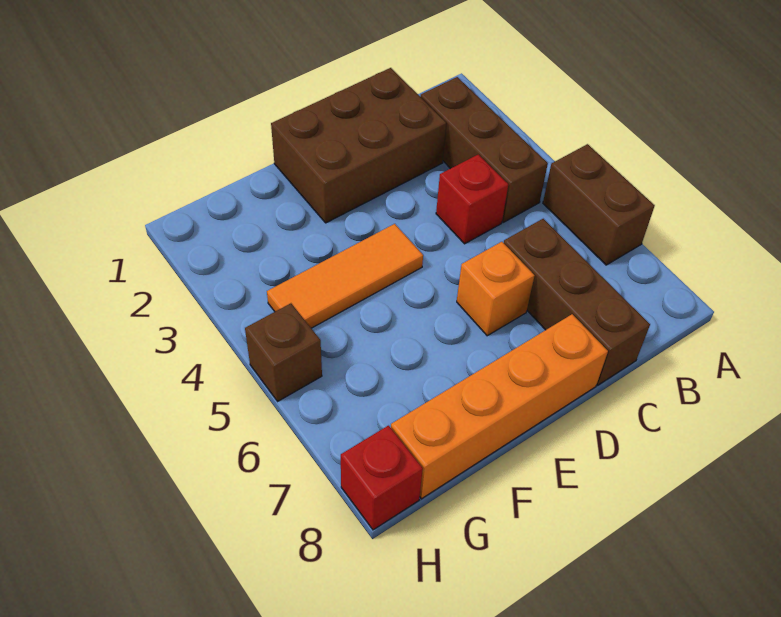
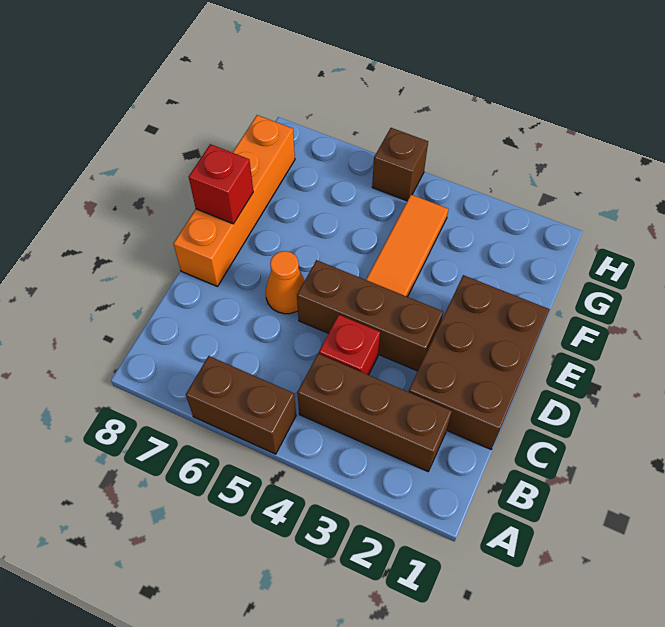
brown 1x3 brick [504,219,650,385] -> brown 1x3 brick moved to [297,260,443,371]
orange 1x1 brick [457,242,535,336] -> orange 1x1 cone [266,251,305,314]
red 1x1 brick [341,426,423,530] -> red 1x1 brick moved to [189,144,253,224]

